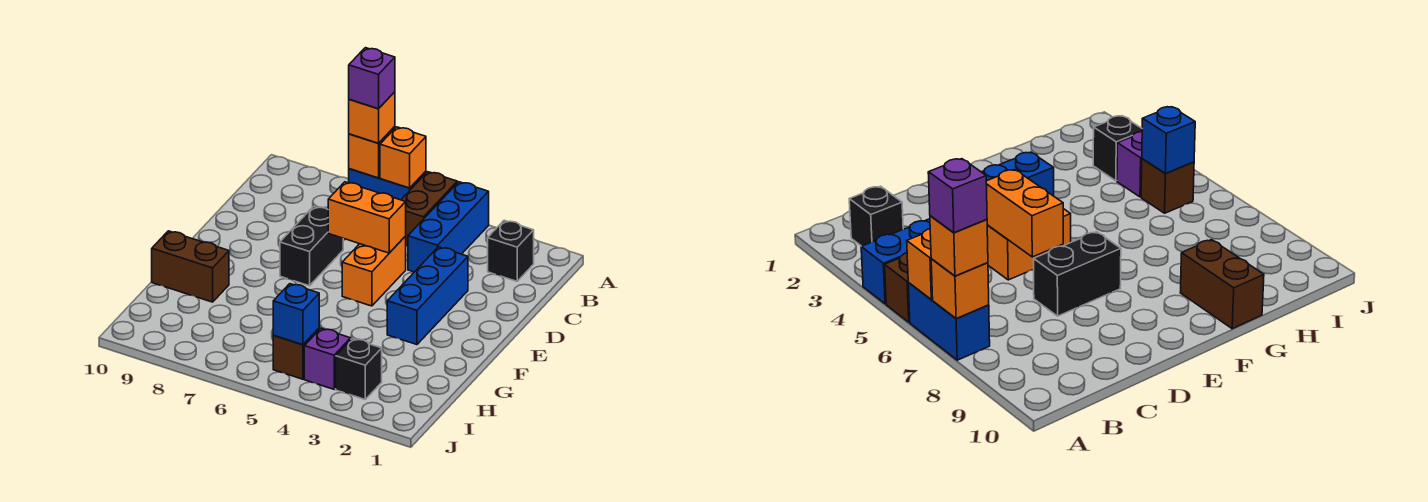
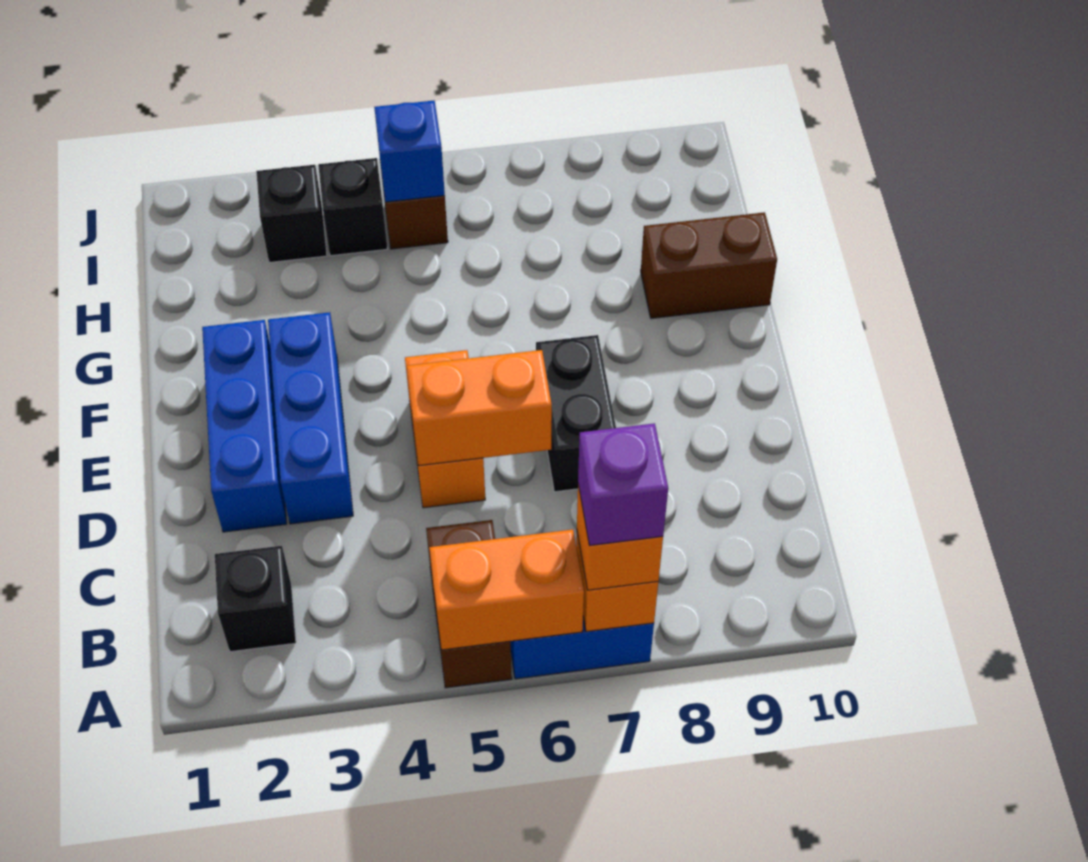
blue 1x3 brick [408,182,489,272] -> blue 1x3 brick moved to [202,320,287,532]
orange 1x1 brick [380,127,426,188] -> orange 1x2 brick [429,530,584,650]
purple 1x1 brick [304,328,351,389] -> black 1x1 brick [318,158,388,256]

